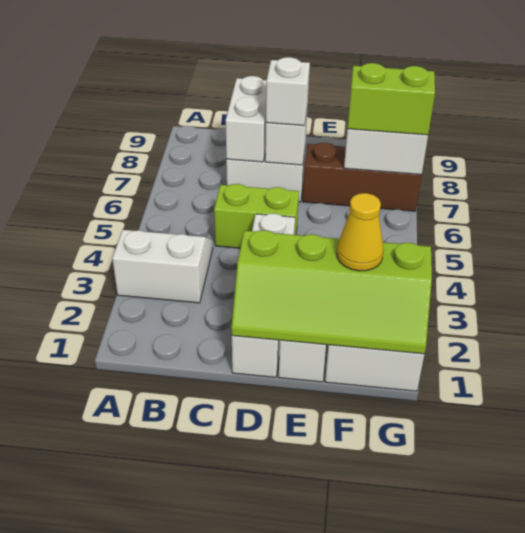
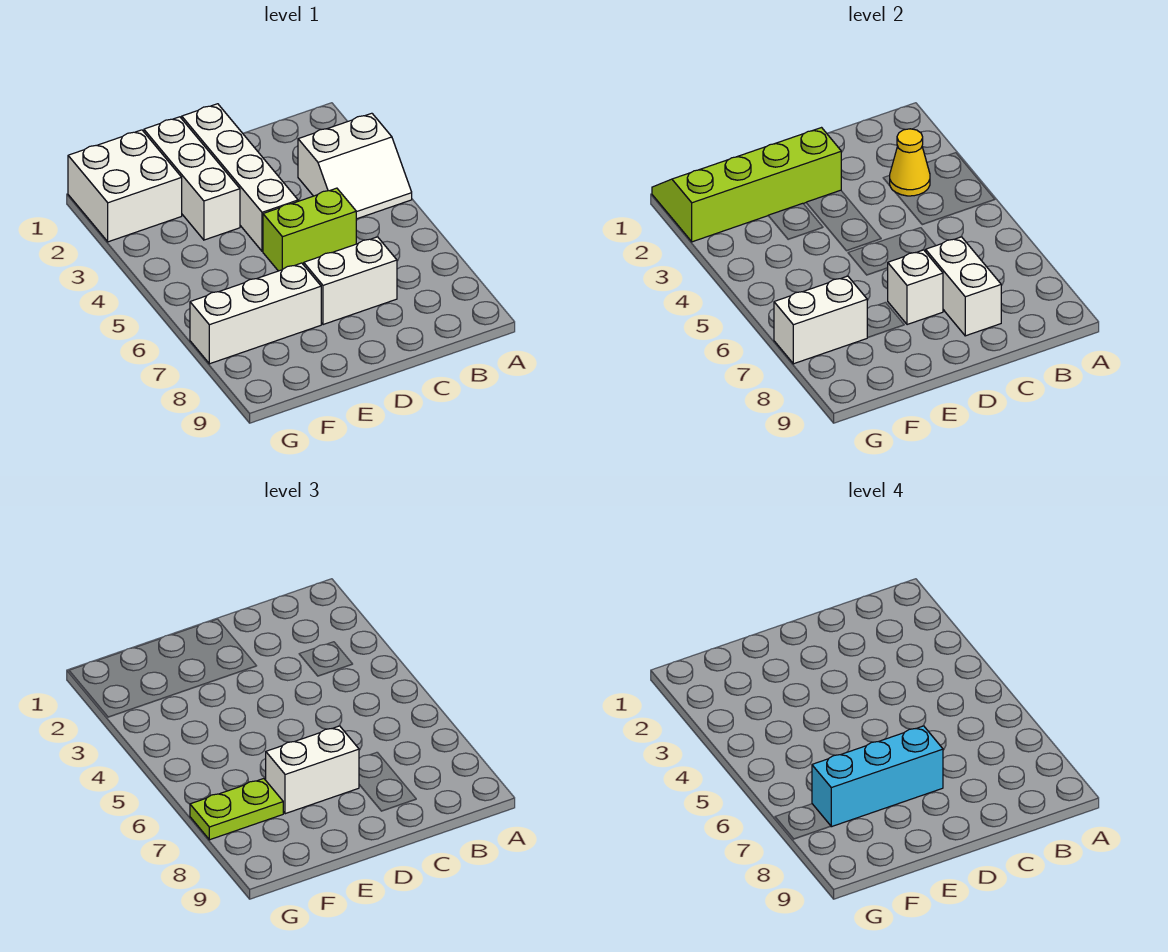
white 1x1 brick [266,57,310,126] -> white 1x2 brick [266,726,359,814]
none -> cyan 1x3 brick [812,726,943,827]
brown 1x3 brick [303,143,422,211] -> white 1x3 brick [190,263,321,364]
yellow 1x1 cone [337,193,384,271] -> yellow 1x1 cone moved to [890,129,930,196]
lime 1x2 brick [347,63,435,135] -> lime 1x2 plate [190,779,283,840]

